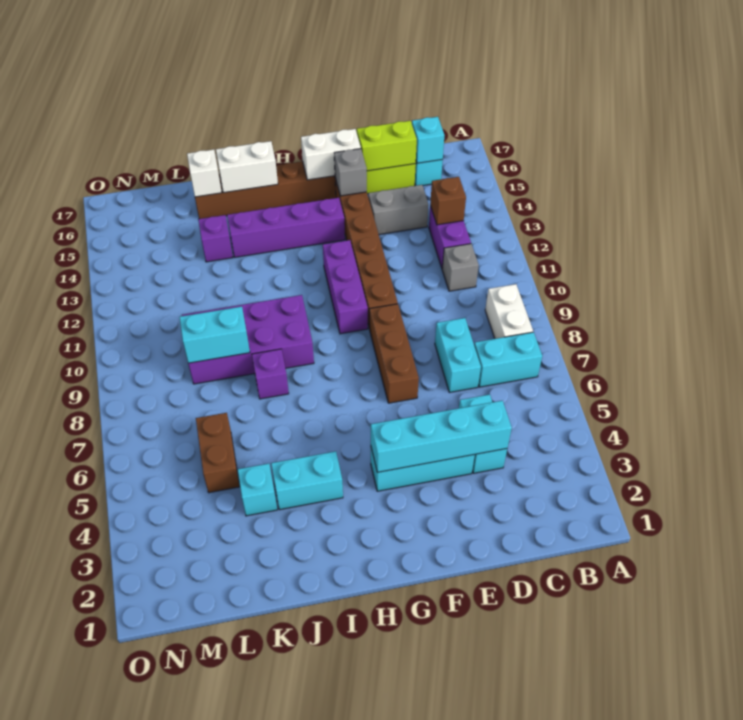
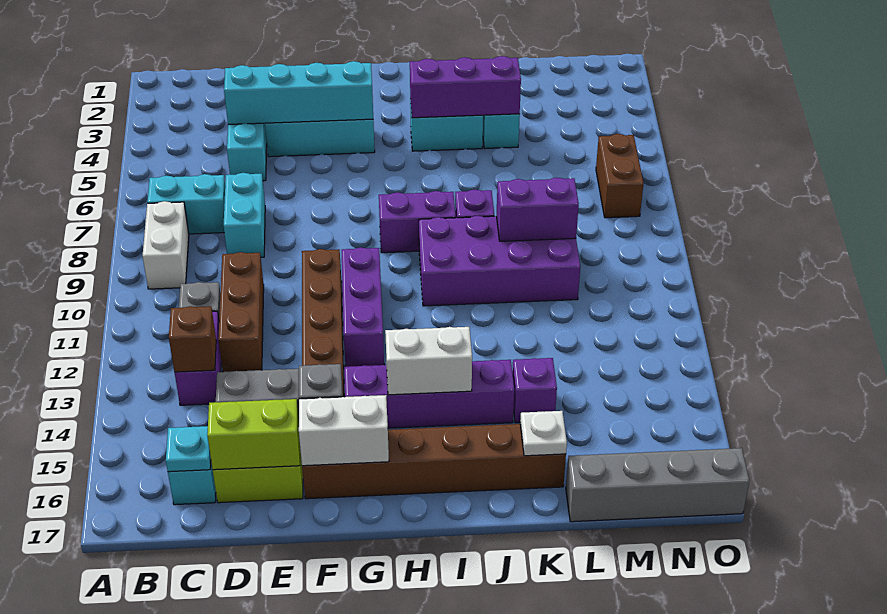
cyan 1x1 brick [412,117,444,163] -> cyan 1x1 plate [166,426,211,472]
brown 1x3 brick [369,304,419,403] -> brown 1x3 brick moved to [218,252,264,372]
none -> purple 1x2 brick [379,191,456,253]
none -> purple 1x3 brick [410,56,521,118]
white 1x2 brick [216,141,278,193] -> white 1x2 brick moved to [385,327,472,395]
cyan 1x2 brick [180,306,250,363] -> purple 1x2 brick [497,178,579,241]
white 1x1 brick [187,150,222,197] -> white 1x1 plate [520,411,567,456]
brown 1x2 brick [196,413,240,493] -> brown 1x2 brick moved to [596,134,644,218]
none -> grey 1x4 brick [566,448,749,522]

